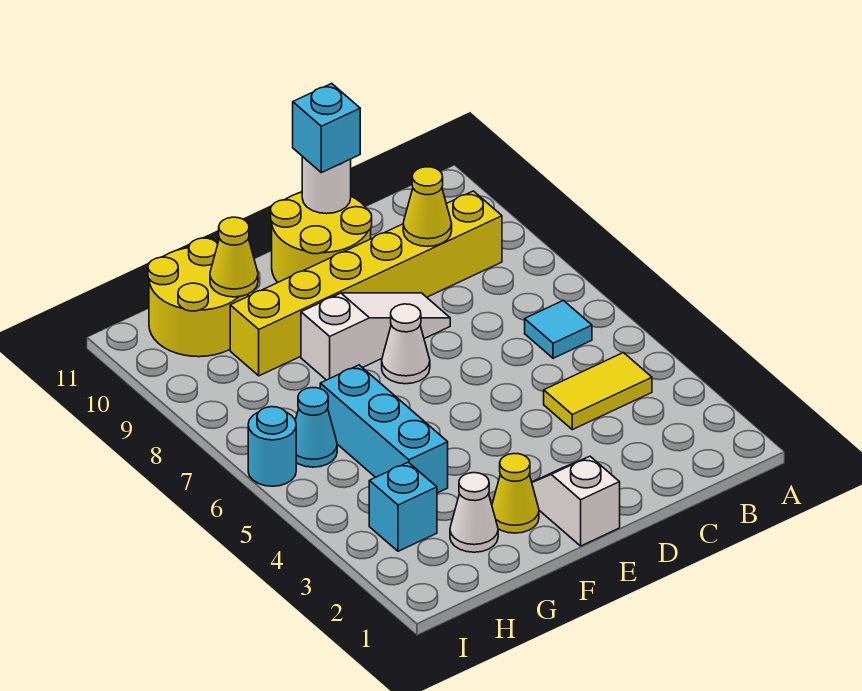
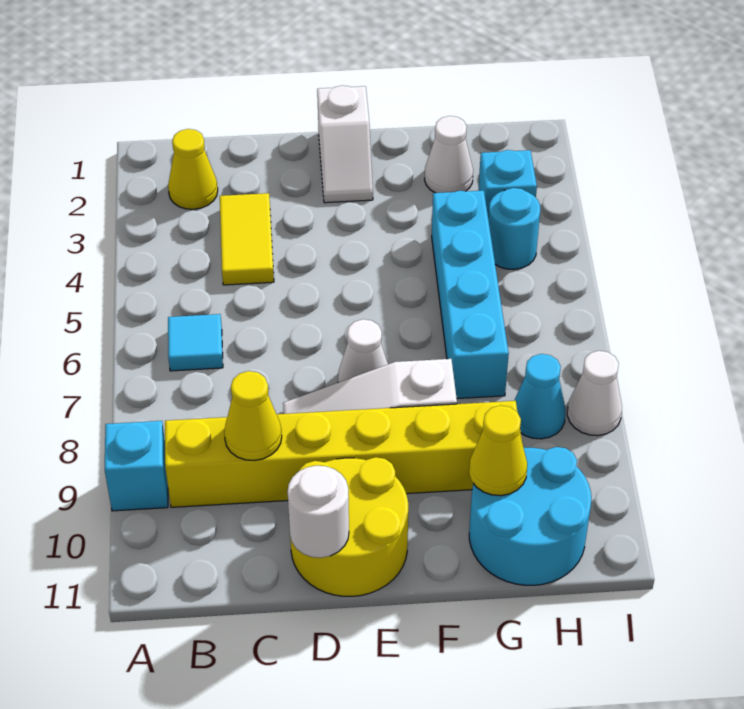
yellow 1x2 tile [544,353,652,430] -> yellow 1x2 tile turned to [220,193,274,285]
cyan 1x1 brick [293,84,360,173] -> cyan 1x1 brick moved to [105,421,168,511]
yellow 1x1 cone [492,454,539,533] -> yellow 1x1 cone moved to [168,129,218,209]
cyan 1x3 brick [320,365,448,493] -> cyan 1x4 brick [432,191,509,399]
yellow 2x2 round brick [148,238,248,357] -> cyan 2x2 round brick [469,447,591,585]
cyan 1x1 cone [295,388,337,467] -> cyan 1x1 cone moved to [514,354,566,439]
cyan 1x1 round brick [248,407,296,486] -> cyan 1x1 round brick moved to [488,188,540,269]
none -> white 1x1 cone [567,351,622,436]

